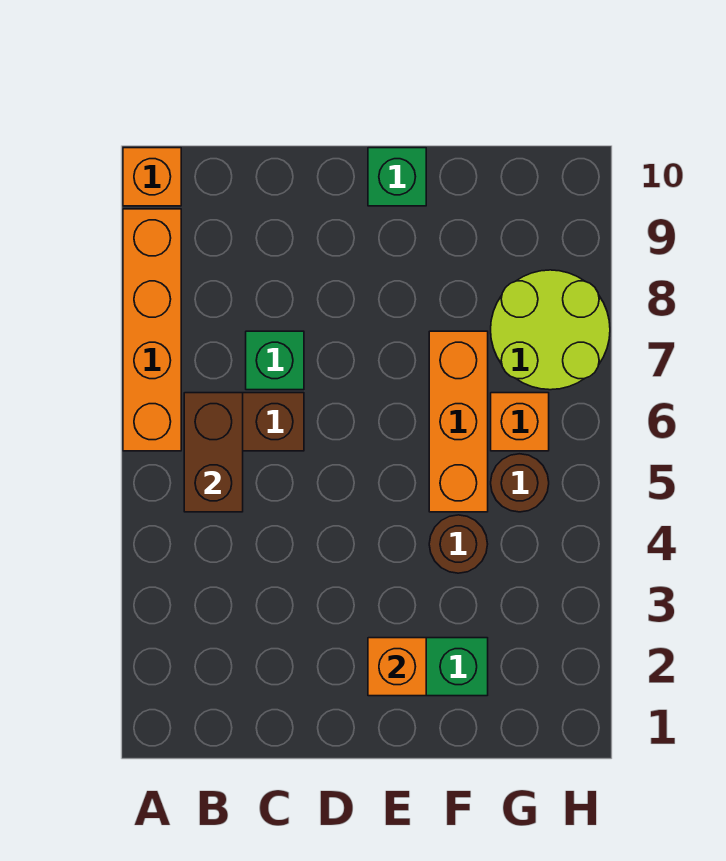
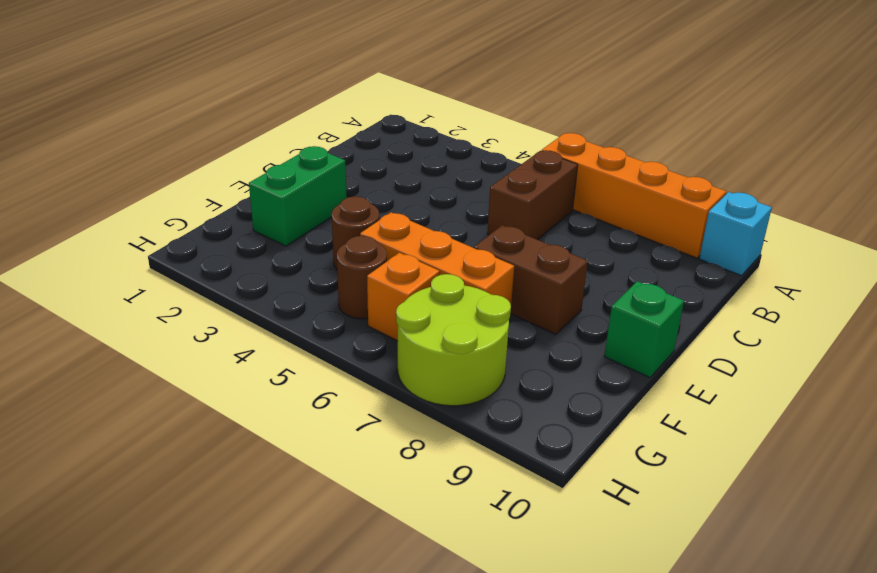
orange 1x1 brick [123,148,181,206] -> cyan 1x1 brick [699,192,772,276]
brown 1x2 brick [184,393,243,512] -> brown 1x2 brick moved to [474,225,588,334]
green 1x1 brick [246,331,304,390] -> none
orange 1x1 brick [368,638,426,696] -> none

